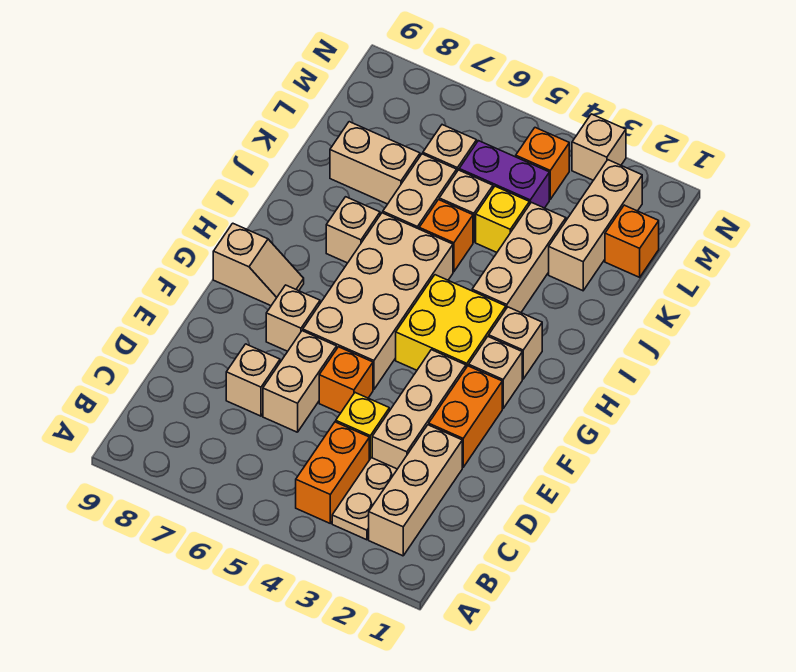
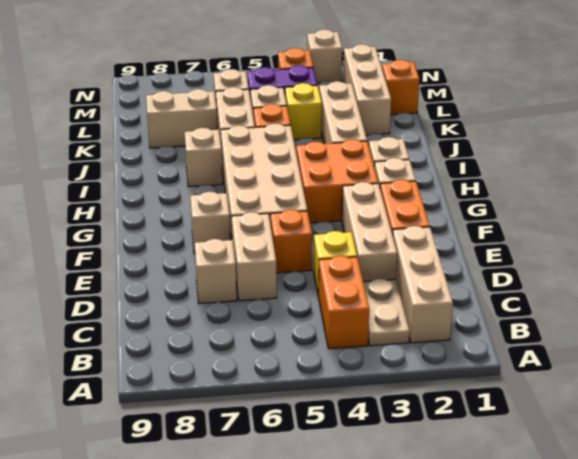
yellow 2x2 brick [396,275,506,370] -> orange 2x2 brick [296,139,378,223]
tan 1x2 slope [213,223,304,306] -> none

